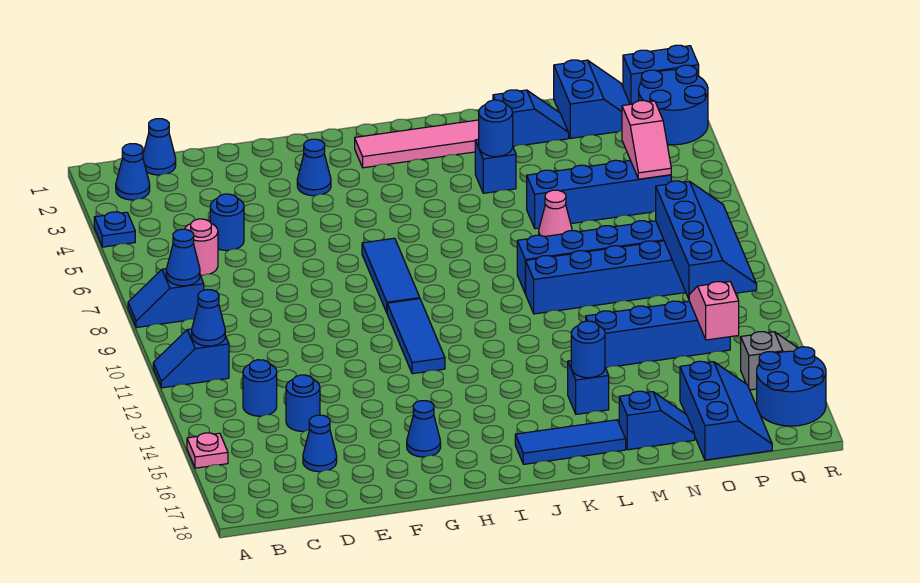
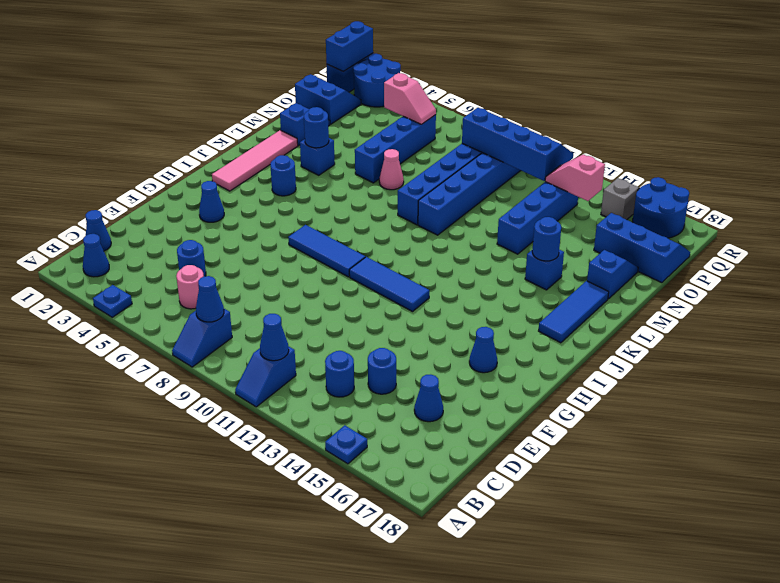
pink 1x1 plate [187,433,228,468] -> blue 1x1 plate [325,425,367,464]
none -> blue 1x1 round brick [270,155,296,196]
none -> blue 1x2 brick [326,21,373,72]

